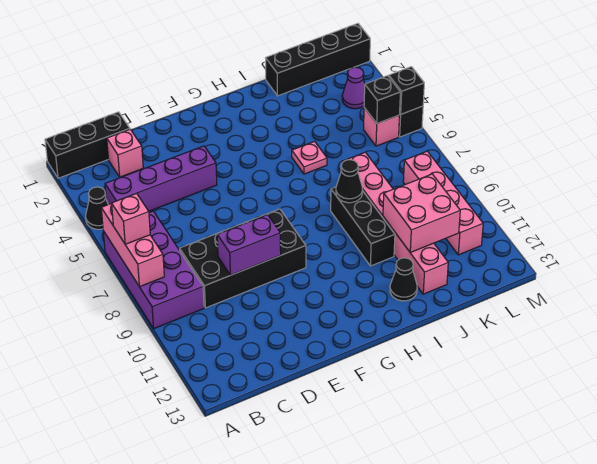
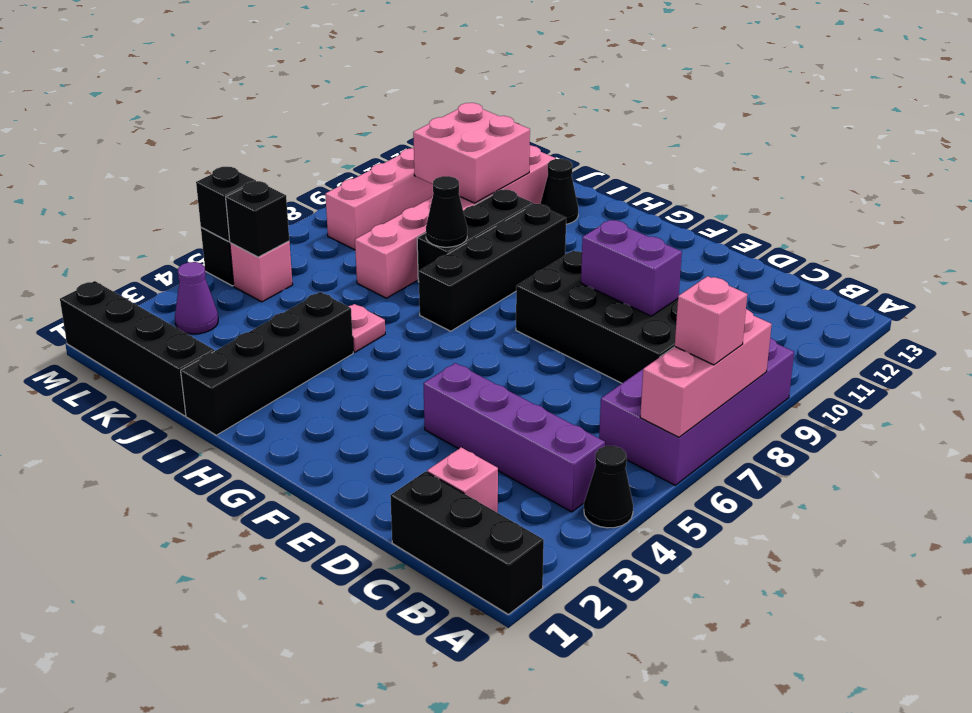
none -> black 1x4 brick [419,204,566,331]
none -> black 1x4 brick [181,292,353,435]

